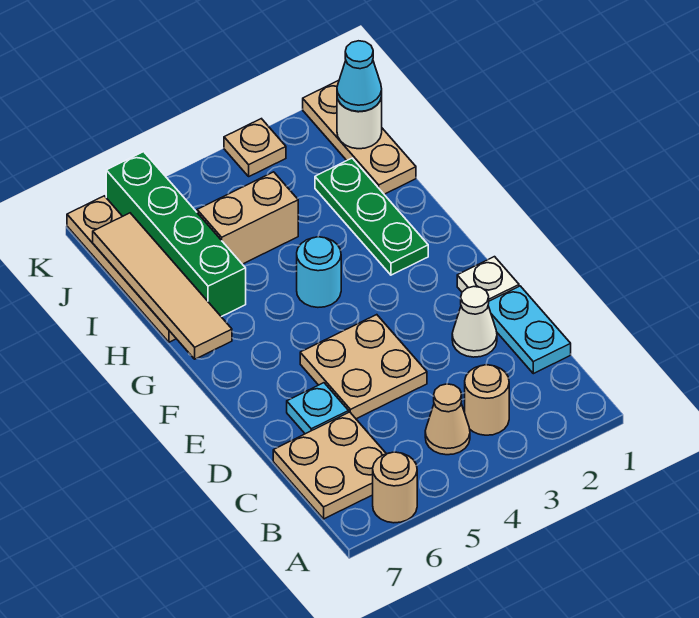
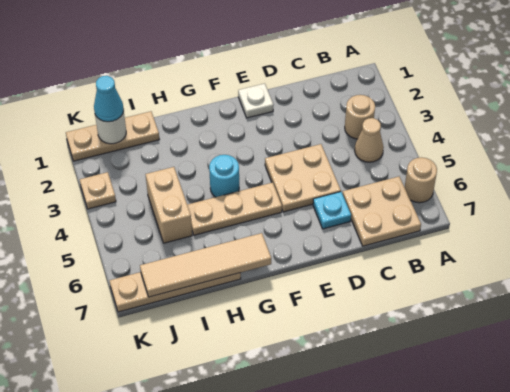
cyan 1x2 plate [488,286,571,374] -> none
white 1x1 cone [452,287,497,357] -> none
none -> tan 1x3 plate [187,183,282,235]
green 1x3 plate [315,158,428,275] -> none
green 1x4 brick [106,152,246,317] -> none

